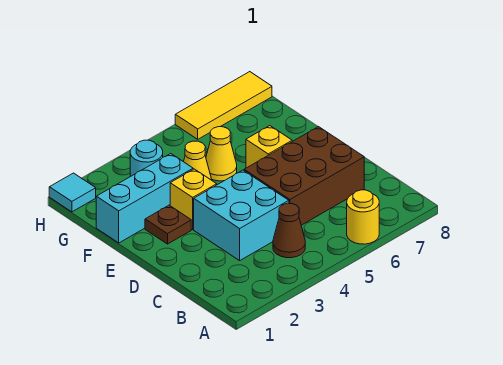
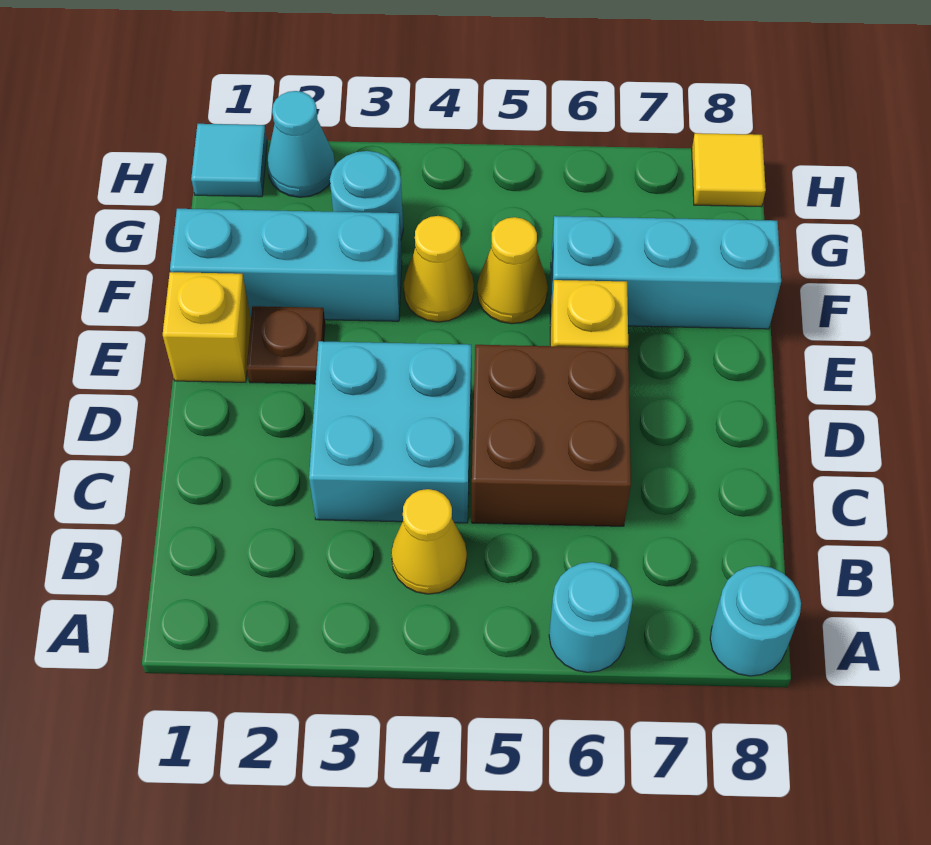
yellow 1x1 round brick [347,190,379,244] -> cyan 1x1 round brick [549,562,633,672]
none -> cyan 1x1 round brick [710,566,801,676]
brown 1x1 cone [273,203,305,258] -> yellow 1x1 cone [391,489,467,594]
brown 2x3 brick [244,127,364,225] -> brown 2x2 brick [472,345,631,526]
yellow 1x1 brick [170,169,217,229] -> yellow 1x1 brick moved to [163,272,251,382]
none -> cyan 1x3 brick [550,216,781,329]
none -> cyan 1x1 cone [267,91,335,197]
yellow 1x3 tile [175,72,272,139] -> yellow 1x1 tile [692,133,766,207]

